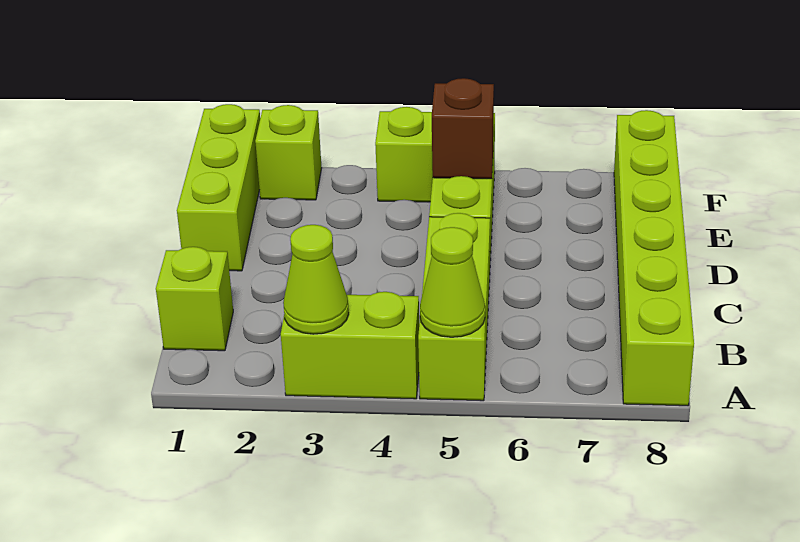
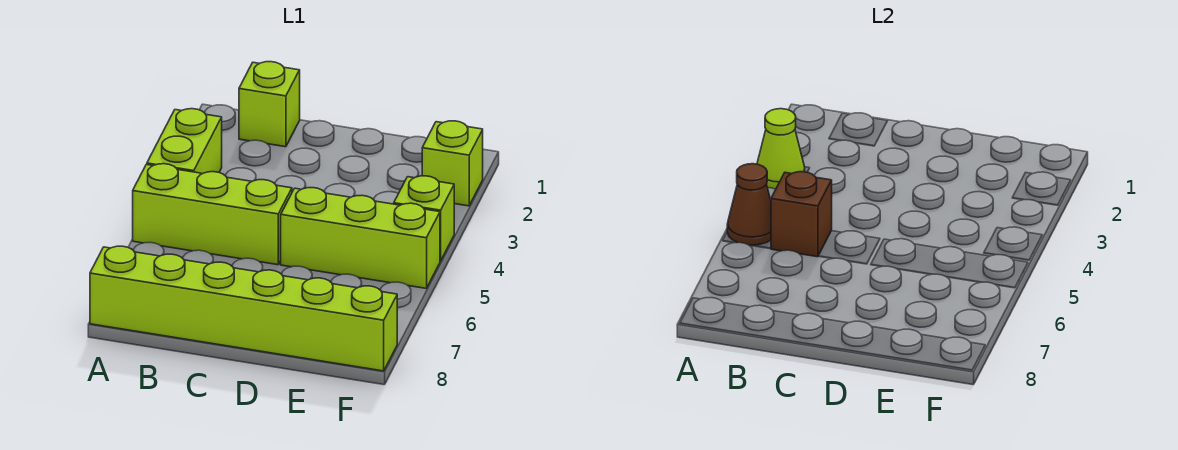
lime 1x1 cone [420,227,485,337] -> brown 1x1 cone [727,164,771,245]
lime 1x3 brick [177,104,260,271] -> none
brown 1x1 brick [432,78,494,179] -> brown 1x1 brick moved to [771,172,832,257]

